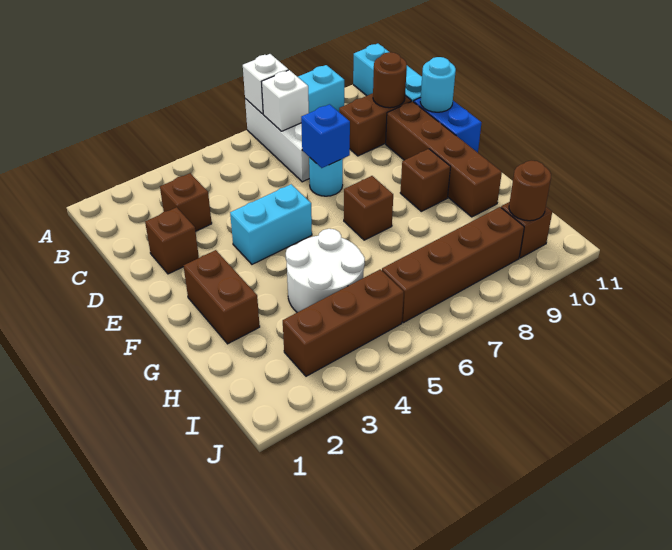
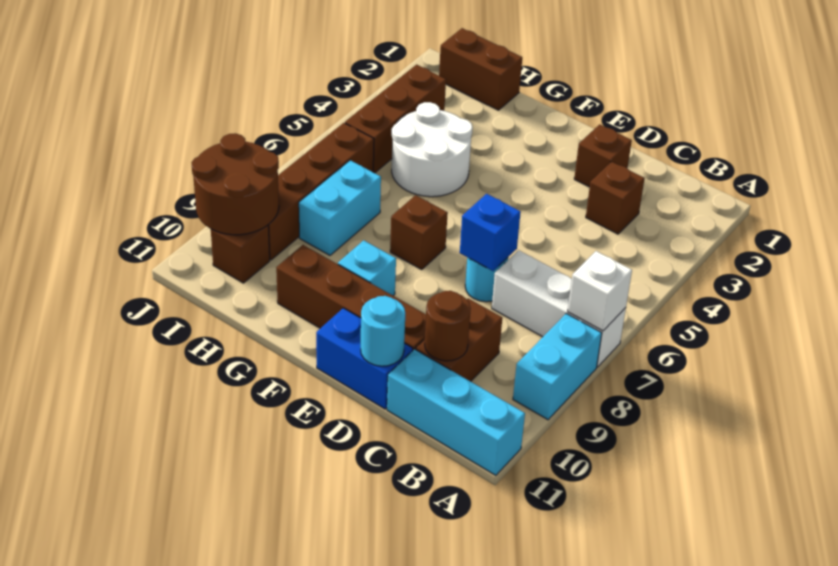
white 1x1 brick [262,70,309,131] -> none
cyan 1x2 brick [230,184,312,264] -> cyan 1x2 brick moved to [299,160,381,255]
brown 1x2 brick [184,250,260,344] -> brown 1x2 brick moved to [439,28,522,110]
brown 1x1 brick [400,149,450,211] -> cyan 1x1 brick [338,240,396,296]
brown 1x1 round brick [509,161,551,221] -> brown 2x2 round brick [191,133,279,235]

